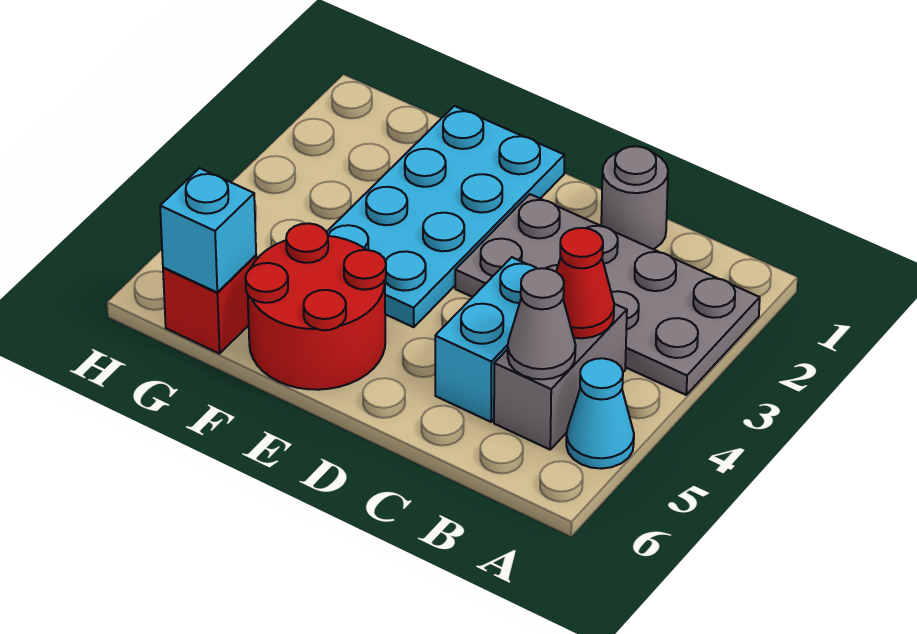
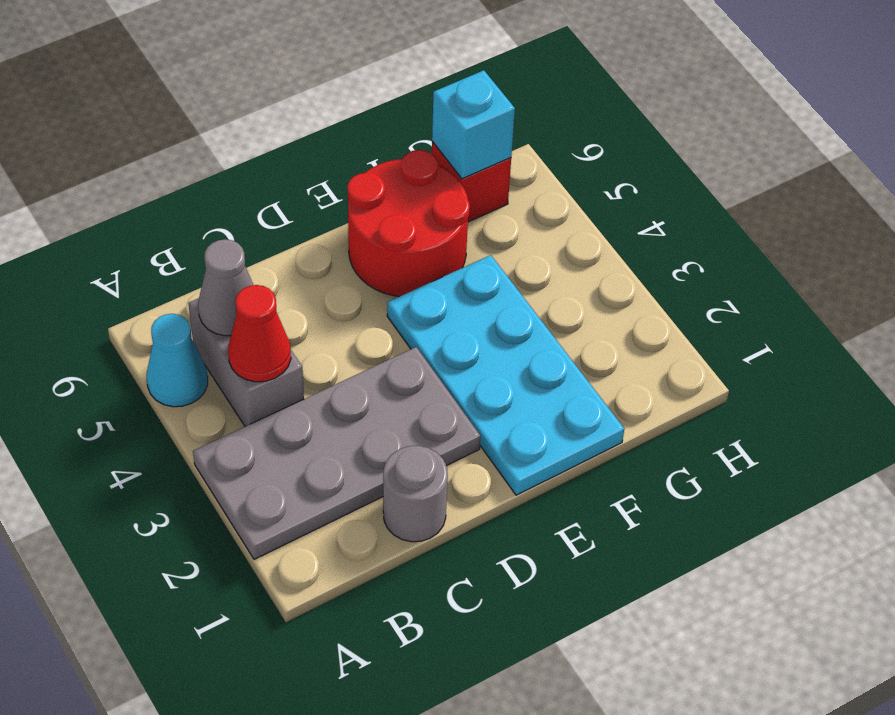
cyan 1x2 brick [435,257,537,422] -> none

